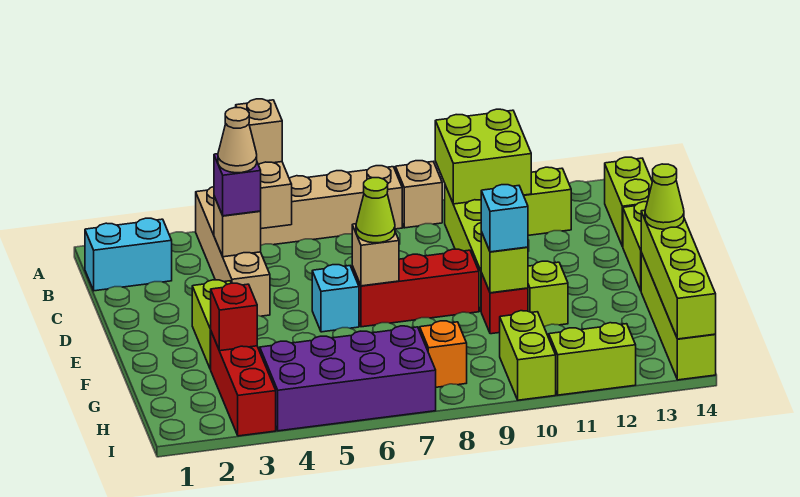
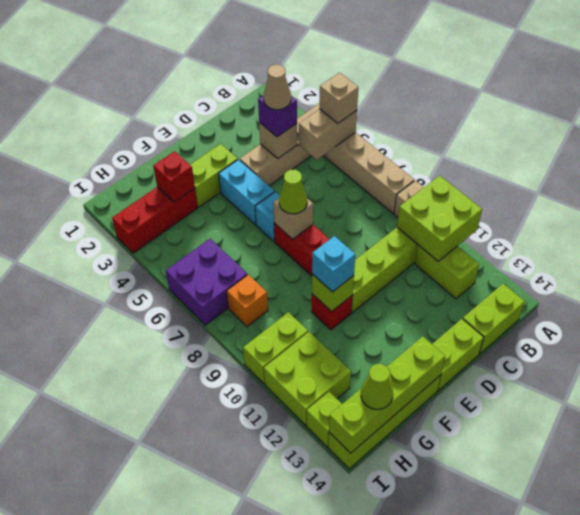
cyan 1x2 brick [85,218,172,291] -> cyan 1x2 brick moved to [218,159,275,225]
lime 1x1 brick [528,261,568,327] -> lime 1x1 brick moved to [307,392,342,447]
lime 1x1 cone [645,164,684,229] -> lime 1x1 cone moved to [361,364,393,409]
purple 2x4 brick [259,326,436,431] -> purple 2x2 brick [166,239,247,325]
lime 1x2 brick [549,323,636,395] -> lime 2x2 brick [264,332,351,425]

